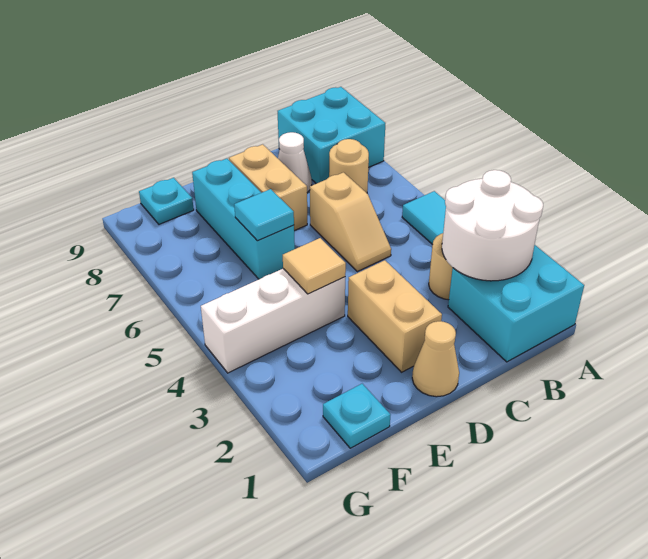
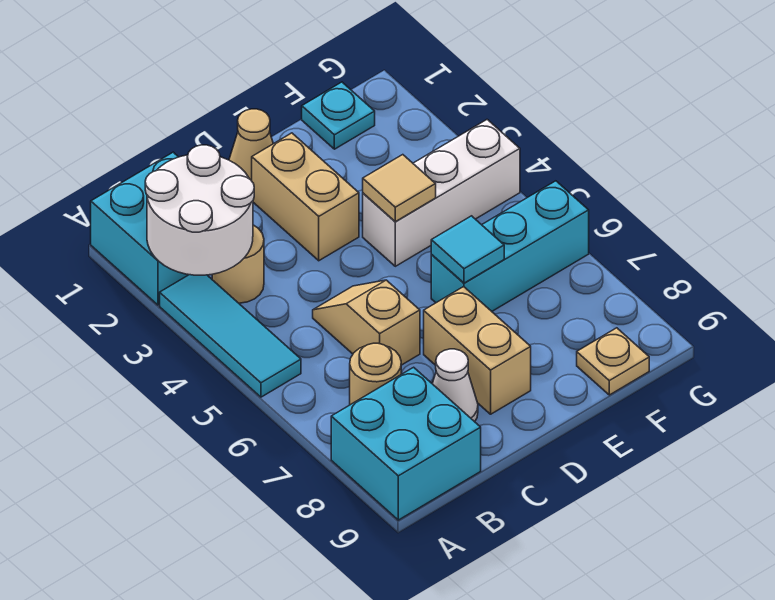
cyan 1x3 brick [192,159,295,279] -> cyan 1x3 brick turned to [431,181,589,311]
cyan 1x1 plate [139,178,194,224] -> tan 1x1 plate [577,328,649,395]

